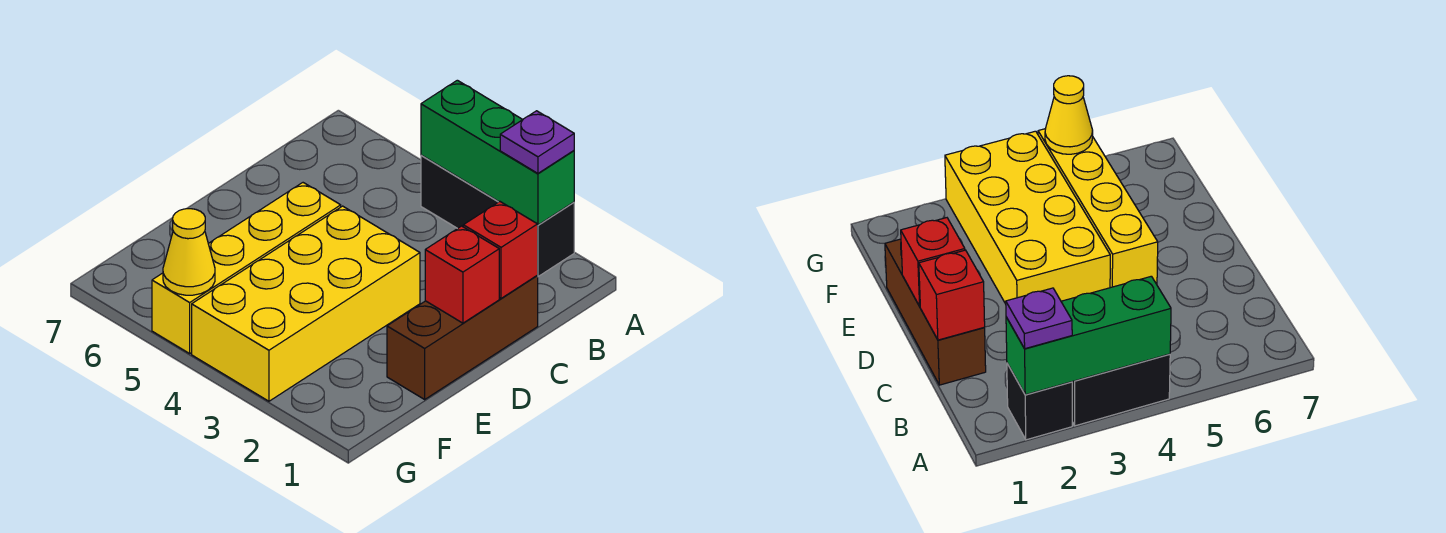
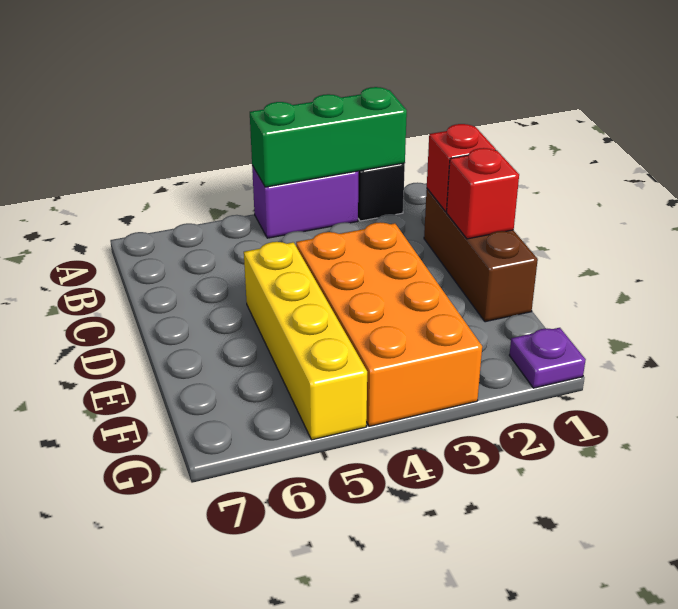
purple 1x1 plate [500,111,574,173] -> purple 1x1 plate moved to [509,328,586,388]
black 1x2 brick [421,155,498,229] -> purple 1x2 brick [252,165,358,238]
yellow 2x4 brick [192,206,420,401] -> orange 2x4 brick [296,222,482,426]
yellow 1x1 cone [163,209,215,295] -> none

